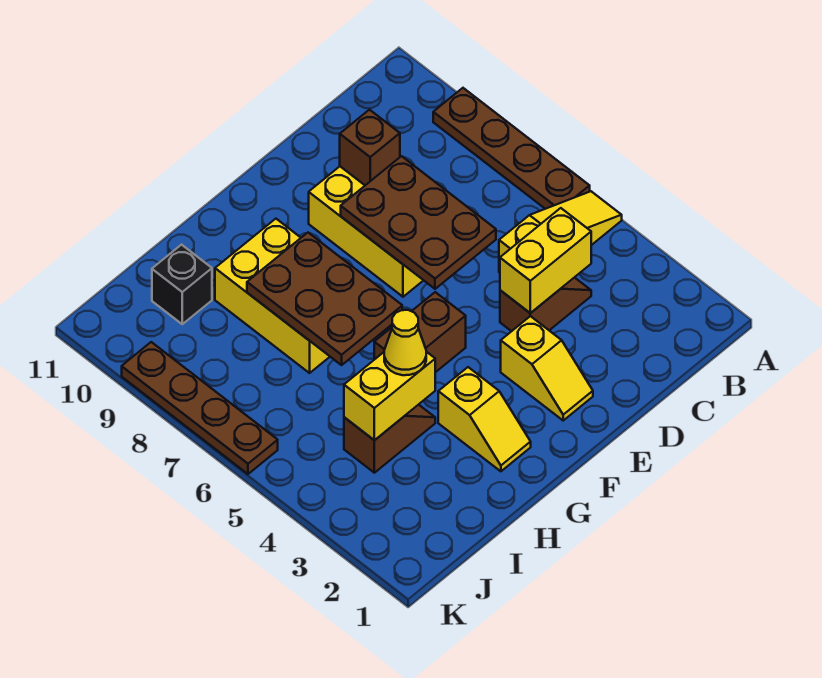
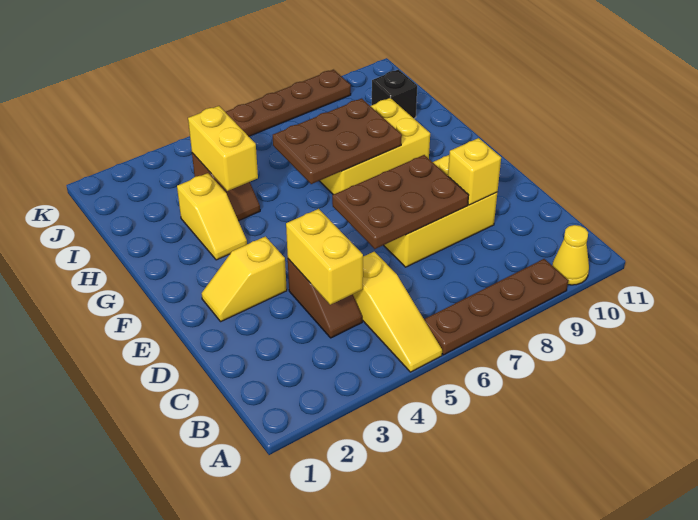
brown 1x1 brick [340,110,400,185] -> yellow 1x1 brick [448,138,501,205]
brown 1x2 brick [374,292,466,372] -> none
yellow 1x2 slope [438,367,531,471] -> yellow 1x2 slope turned to [177,173,247,260]
yellow 1x1 cone [384,310,426,375] -> yellow 1x1 cone moved to [552,225,589,285]

